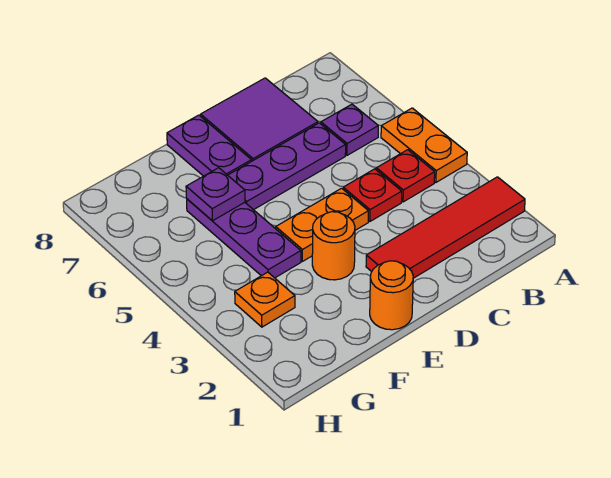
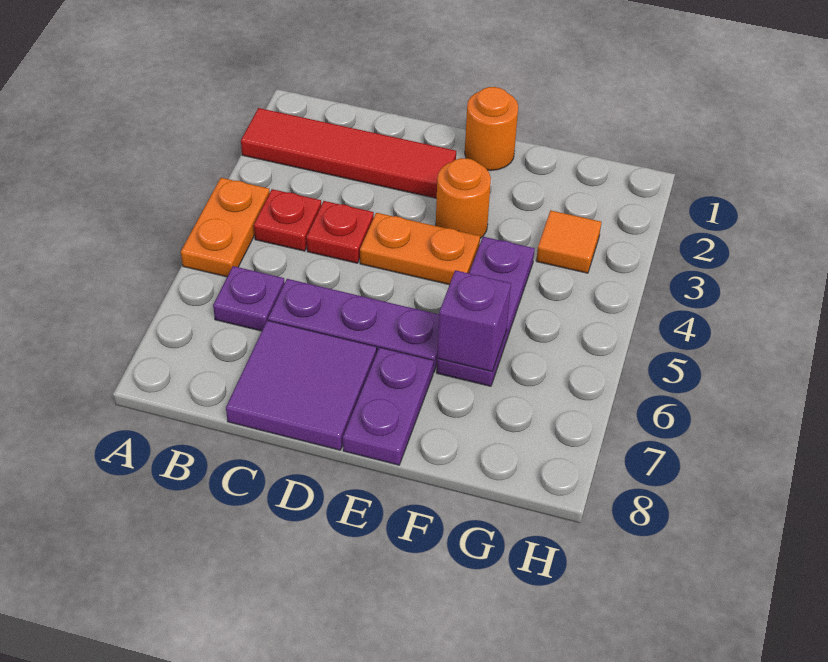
purple 1x1 plate [186,168,245,221] -> purple 1x1 brick [437,270,511,371]
orange 1x1 plate [235,272,295,327] -> orange 1x1 tile [536,210,601,273]

